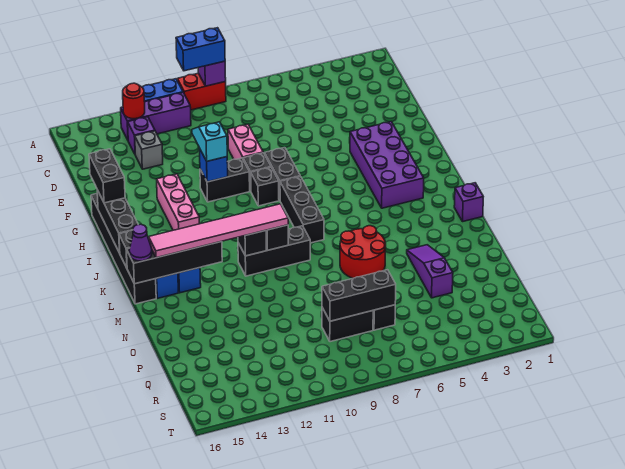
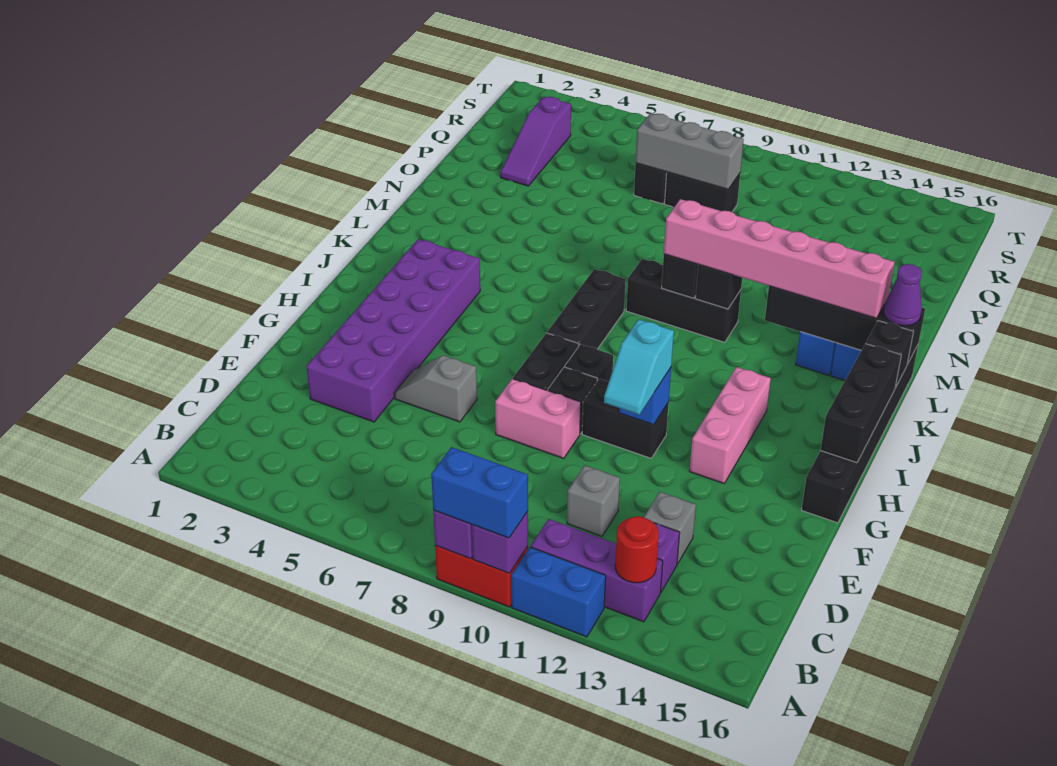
none -> grey 1x1 brick [567,465,620,536]
pink 1x2 brick [228,124,263,159] -> pink 1x2 brick turned to [495,379,581,458]
none -> grey 1x2 slope [394,355,477,422]
purple 2x4 brick [350,122,424,208] -> purple 2x6 brick [306,239,480,422]
black 1x2 brick [89,149,125,203] -> none
purple 1x1 brick [454,183,483,222] -> purple 1x1 brick moved to [472,511,528,573]
pink 1x6 tile [148,204,288,258] -> pink 1x6 brick [664,199,894,318]
red 2x2 round brick [340,226,386,278] -> none
purple 1x3 slope [407,245,453,298] -> purple 1x3 slope moved to [500,96,571,186]
black 1x3 brick [322,270,396,321] -> grey 1x3 brick [636,113,744,189]

